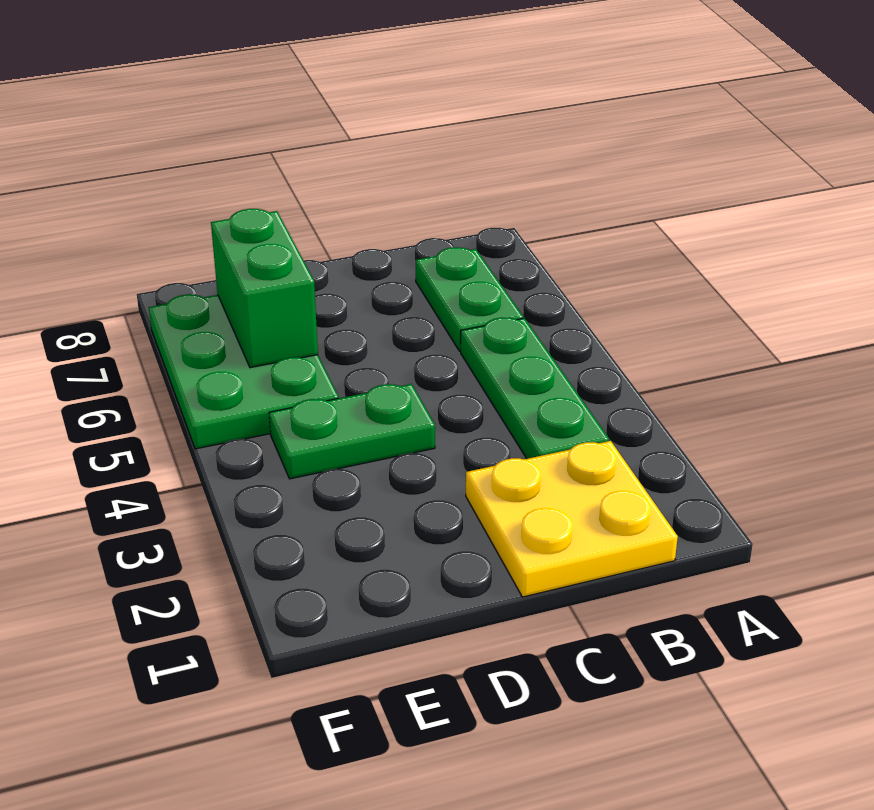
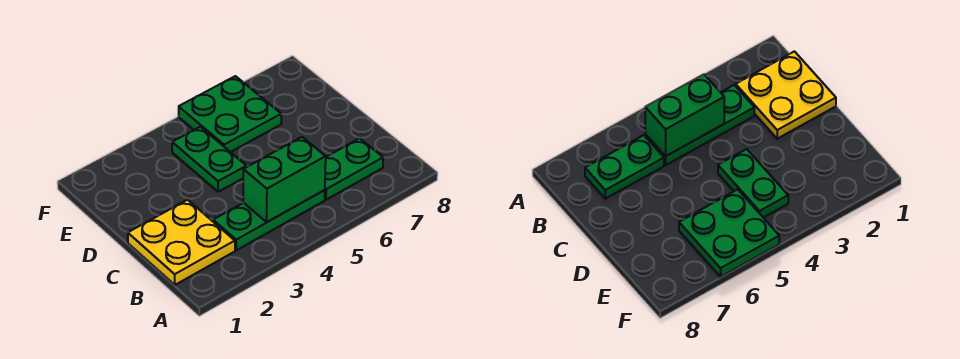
green 2x3 plate [149,294,339,449] -> green 2x2 plate [179,76,281,152]
green 1x2 brick [211,209,318,368] -> green 1x2 brick moved to [243,137,326,222]

